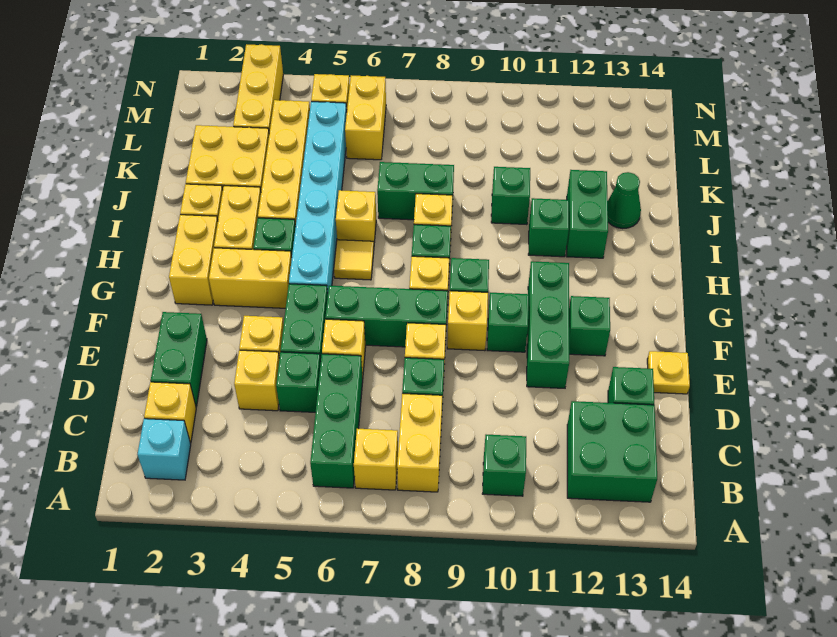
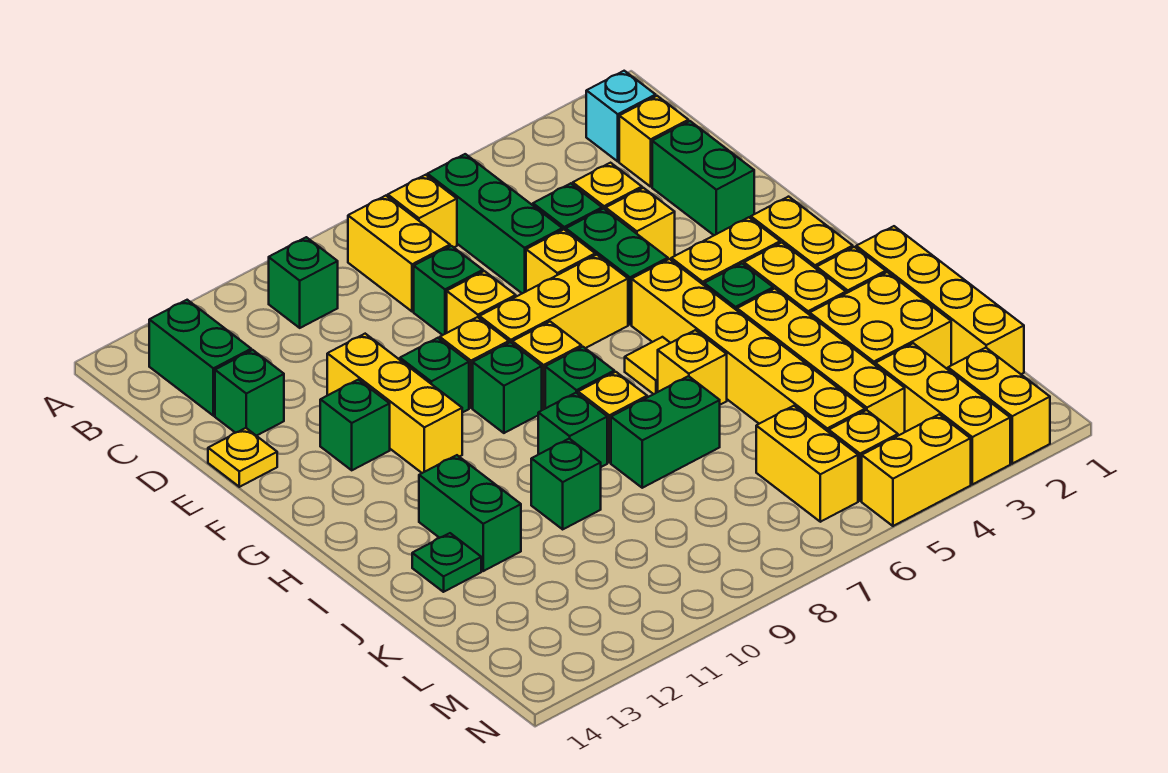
green 2x2 brick [567,401,657,502] -> green 1x2 brick [149,300,251,416]
green 1x3 brick [527,261,569,388] -> yellow 1x3 brick [327,334,462,473]
green 1x3 brick [325,286,448,347] -> yellow 1x3 brick [479,255,628,348]
cyan 1x6 brick [289,102,347,292] -> yellow 1x6 brick [632,259,865,432]
none -> yellow 1x4 brick [856,226,1024,374]
green 1x1 brick [528,198,569,257] -> green 1x1 brick moved to [538,393,607,467]
green 1x1 cone [608,172,641,229] -> green 1x1 plate [412,533,481,592]
none -> yellow 1x2 brick [948,348,1050,464]
none -> yellow 1x2 brick [862,414,971,526]

